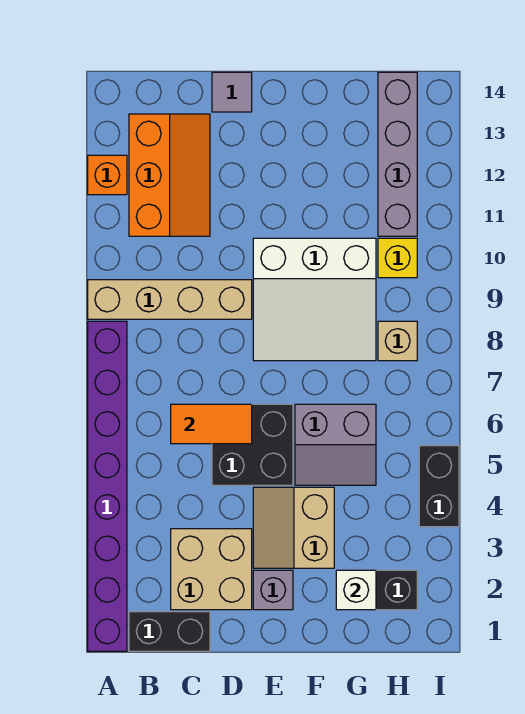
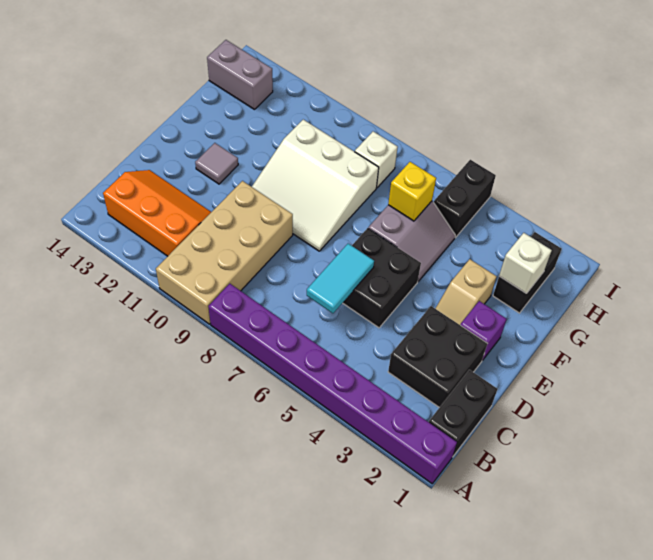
tan 1x4 brick [88,280,252,319] -> tan 2x4 brick [156,181,293,324]
orange 1x1 brick [88,155,127,195] -> none
tan 2x2 brick [171,529,252,610] -> black 2x2 brick [388,306,487,407]
orange 1x2 tile [171,404,252,444] -> cyan 1x2 tile [307,244,374,313]
grey 1x1 tile [212,72,252,112] -> grey 1x1 tile moved to [195,143,238,184]
grey 1x1 brick [253,570,293,610] -> purple 1x1 brick [460,301,506,360]
tan 2x2 slope [253,487,334,568] -> tan 1x2 slope [435,259,497,325]
white 3x3 slope [253,238,376,361] -> white 3x3 slope turned to [252,120,379,251]
tan 1x1 brick [378,321,417,361] -> white 1x1 brick [355,131,398,188]
yellow 1x1 brick [378,238,417,278] -> yellow 1x1 brick moved to [388,162,436,221]
grey 1x4 brick [378,72,417,236] -> grey 1x2 brick [207,40,273,109]
black 1x2 brick [419,446,459,527] -> black 1x2 brick turned to [434,160,496,238]

